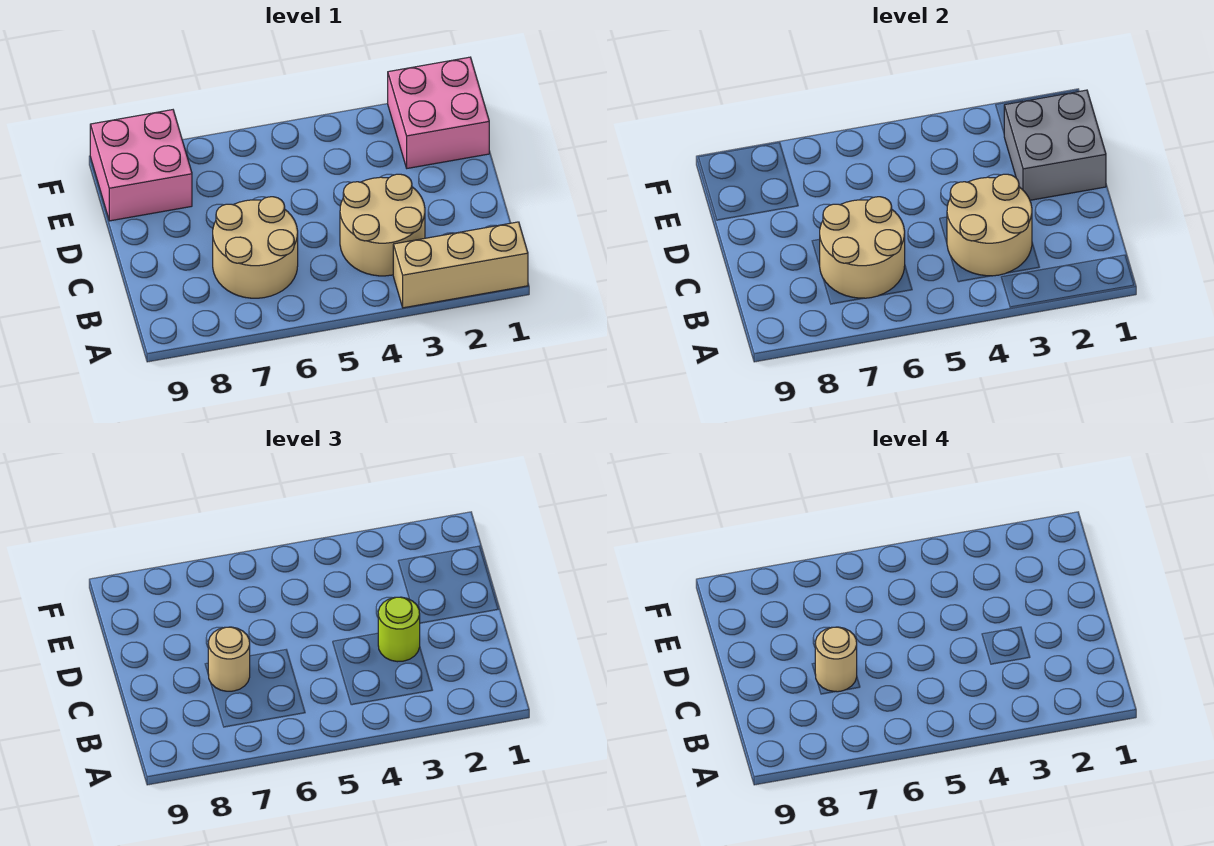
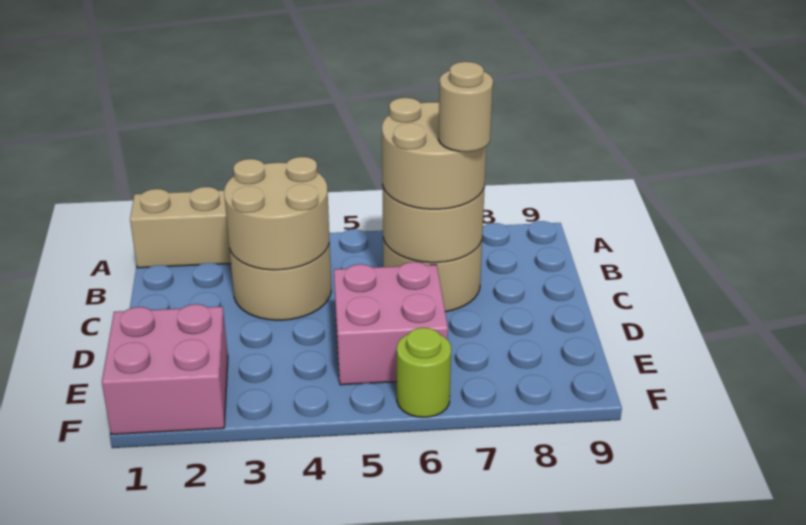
lime 1x1 round brick [378,597,420,662] -> lime 1x1 round brick moved to [397,328,451,417]
tan 1x1 round brick [208,627,250,691] -> tan 2x2 round brick [382,98,486,209]
grey 2x2 brick [1004,90,1106,200] -> none
pink 2x2 brick [90,110,192,221] -> pink 2x2 brick moved to [334,262,448,385]

